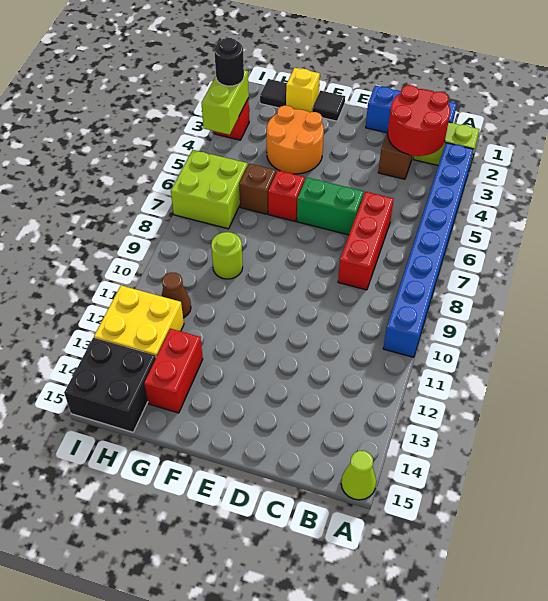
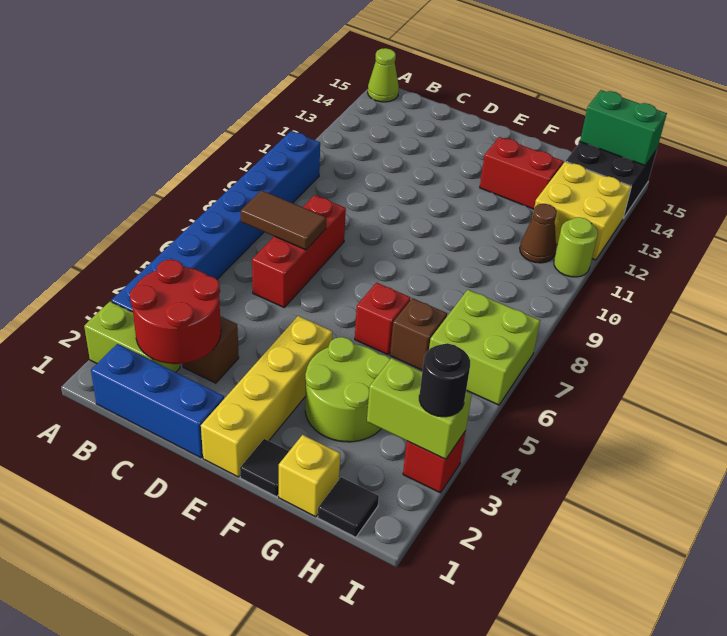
none -> brown 1x2 tile [241,190,326,250]
green 1x2 brick [297,177,364,235] -> green 1x2 brick moved to [580,90,667,165]
none -> yellow 1x4 brick [201,316,332,477]
orange 2x2 round brick [267,106,324,174] -> lime 2x2 round brick [305,337,390,442]
lime 1x1 round brick [211,232,243,279] -> lime 1x1 round brick moved to [554,217,598,277]
red 1x2 brick [144,329,203,413] -> red 1x2 brick turned to [480,137,563,209]
lime 1x2 brick [202,70,249,135] -> lime 1x2 brick turned to [367,358,472,459]

